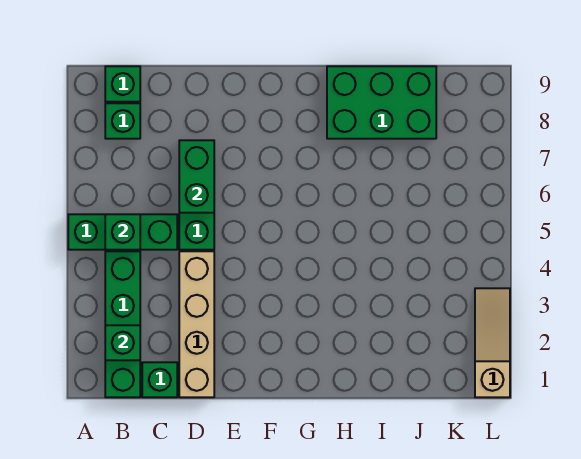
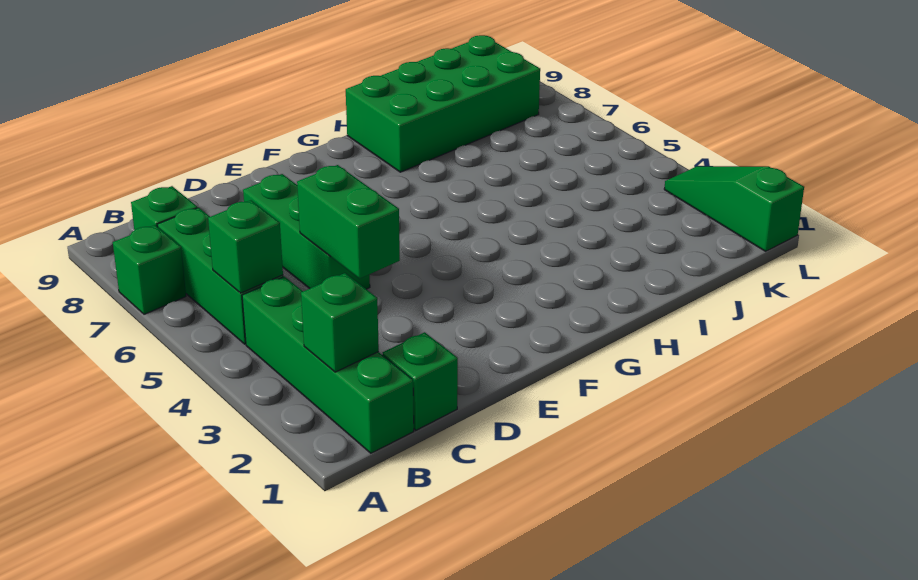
green 1x3 brick [68,214,177,250] -> green 1x3 brick turned to [157,208,283,344]
green 1x1 brick [105,66,140,102] -> green 1x1 brick moved to [113,225,186,314]
tan 1x4 brick [179,251,214,397] -> none
green 1x2 brick [179,140,214,213] -> green 1x2 brick moved to [297,165,400,279]
green 2x3 brick [327,66,436,139] -> green 2x4 brick [346,35,540,172]
tan 1x3 slope [475,288,510,397] -> green 1x3 slope [664,166,804,251]

